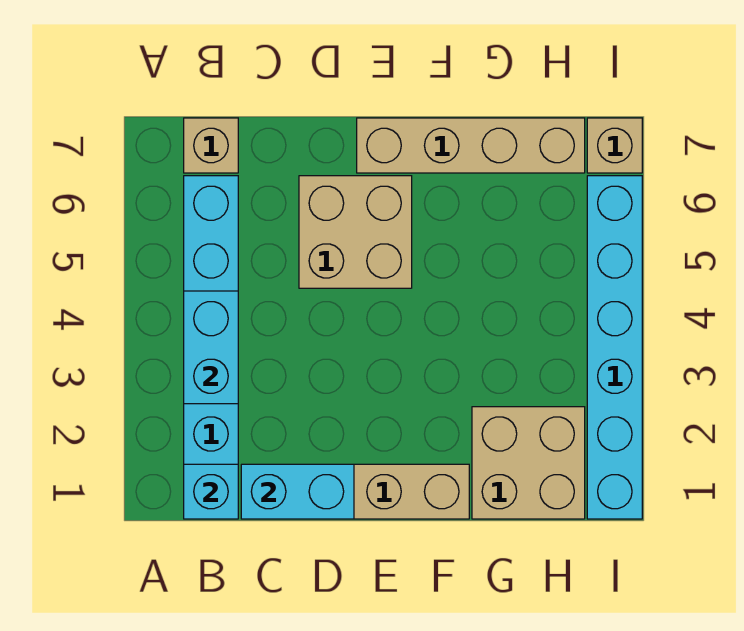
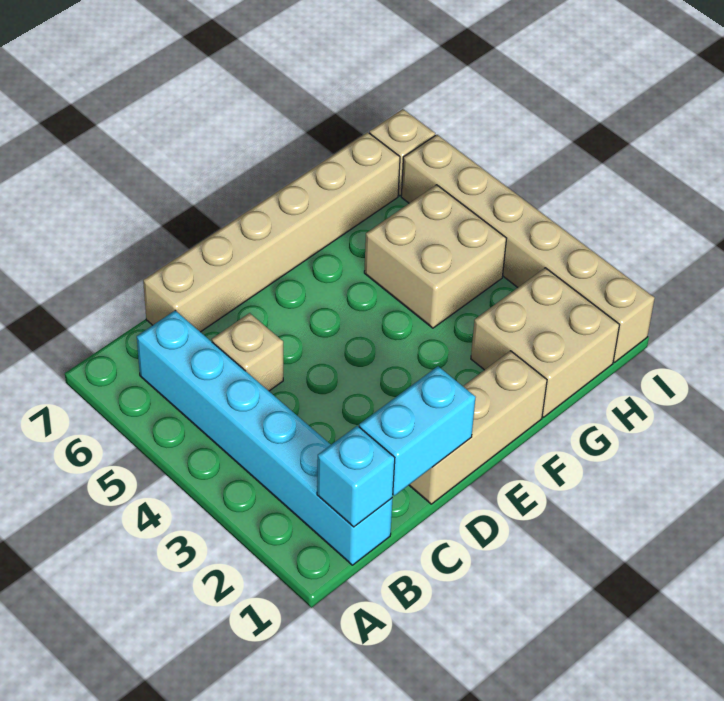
cyan 1x2 brick [184,291,238,404] -> none
tan 1x1 brick [184,118,238,173] -> tan 1x1 brick moved to [212,313,283,391]
tan 2x2 brick [299,176,412,288] -> tan 2x2 brick moved to [364,185,507,328]
tan 1x4 brick [357,118,585,173] -> tan 1x6 brick [143,132,400,332]
cyan 1x6 brick [587,176,642,519] -> tan 1x6 brick [401,135,655,362]

